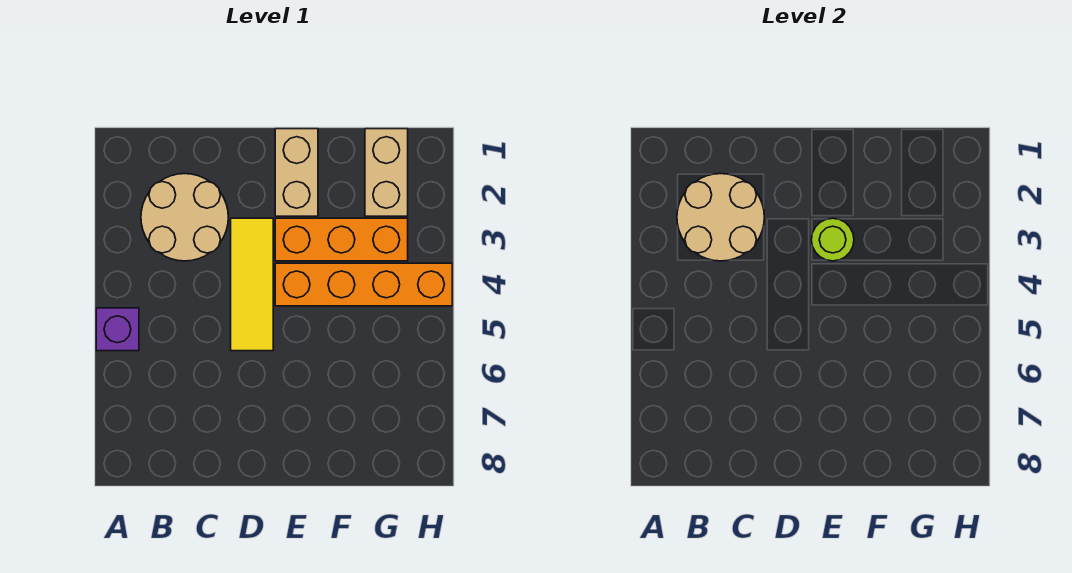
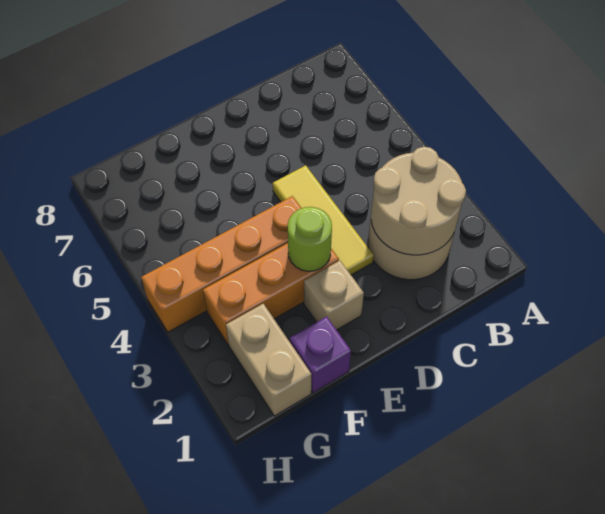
purple 1x1 brick [96,308,139,351] -> purple 1x1 brick moved to [290,316,351,393]
tan 1x2 brick [275,129,318,216] -> tan 1x1 brick [304,261,364,330]

